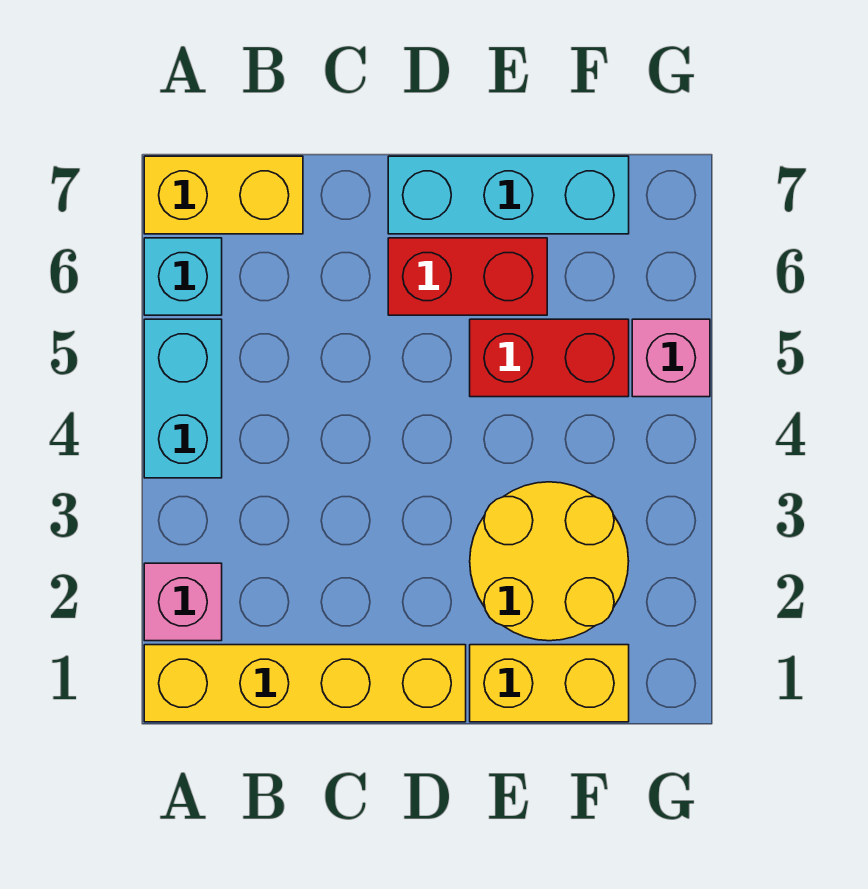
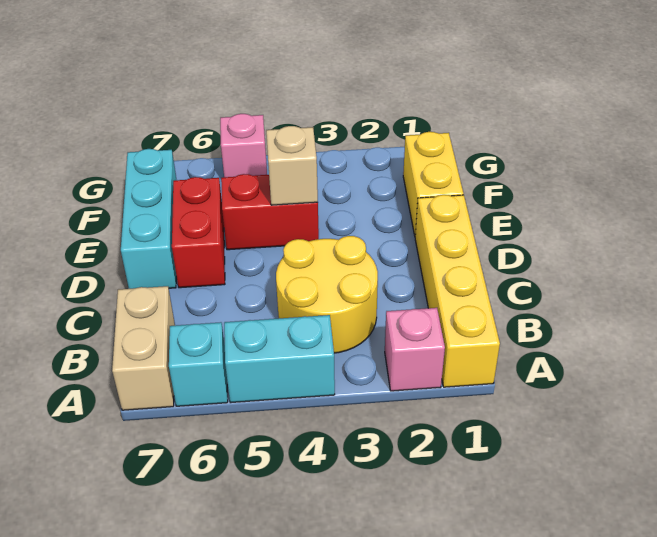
yellow 1x2 brick [144,156,303,234] -> tan 1x2 brick [112,286,175,410]
yellow 2x2 round brick [470,482,629,641] -> yellow 2x2 round brick moved to [276,236,378,353]
none -> tan 1x1 brick [266,126,318,205]
red 1x2 brick [470,319,629,397] -> red 1x2 brick turned to [221,174,319,250]

